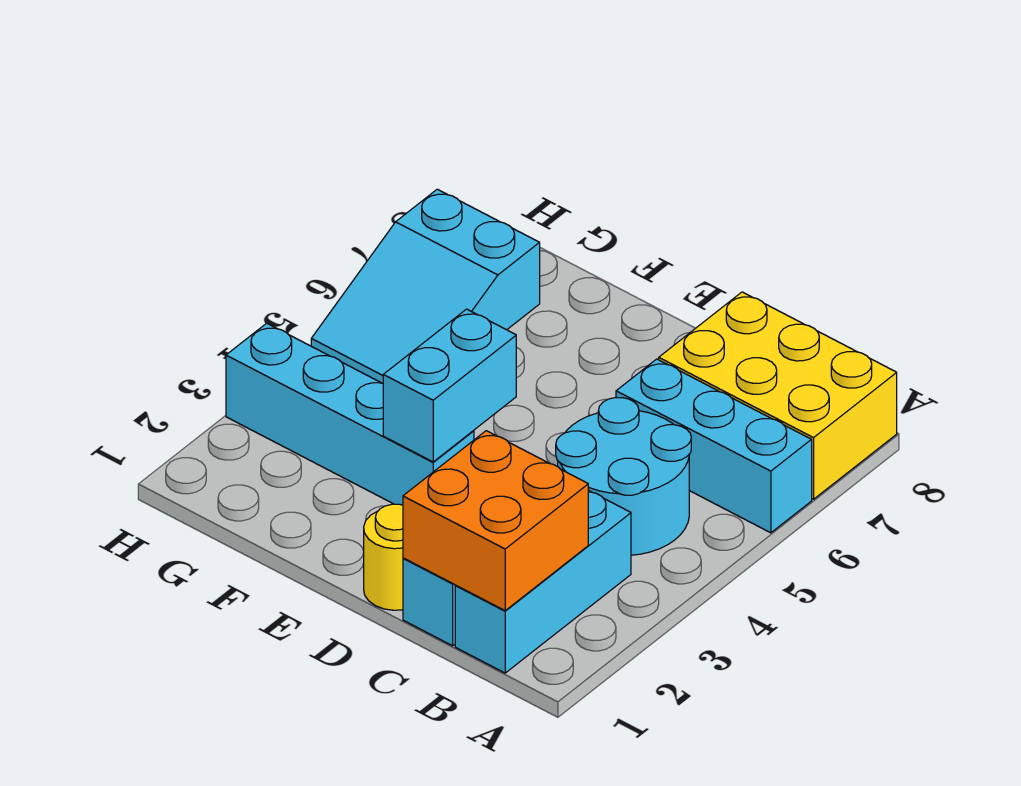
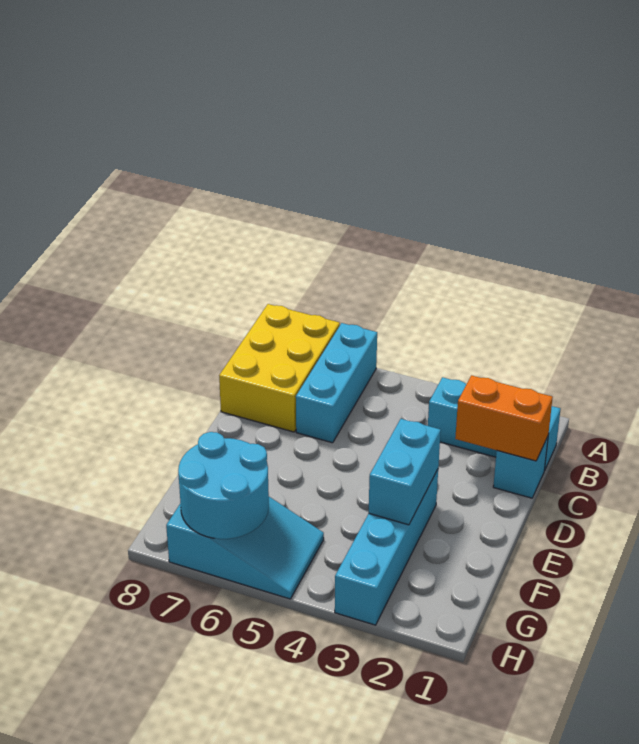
orange 2x2 brick [403,431,588,611] -> orange 1x2 brick [455,375,553,461]
cyan 2x2 round brick [556,398,691,555] -> cyan 2x2 round brick moved to [178,432,269,539]
yellow 1x1 round brick [364,504,403,610] -> none
cyan 1x2 brick [383,309,516,462] -> cyan 1x2 brick turned to [369,419,441,525]

